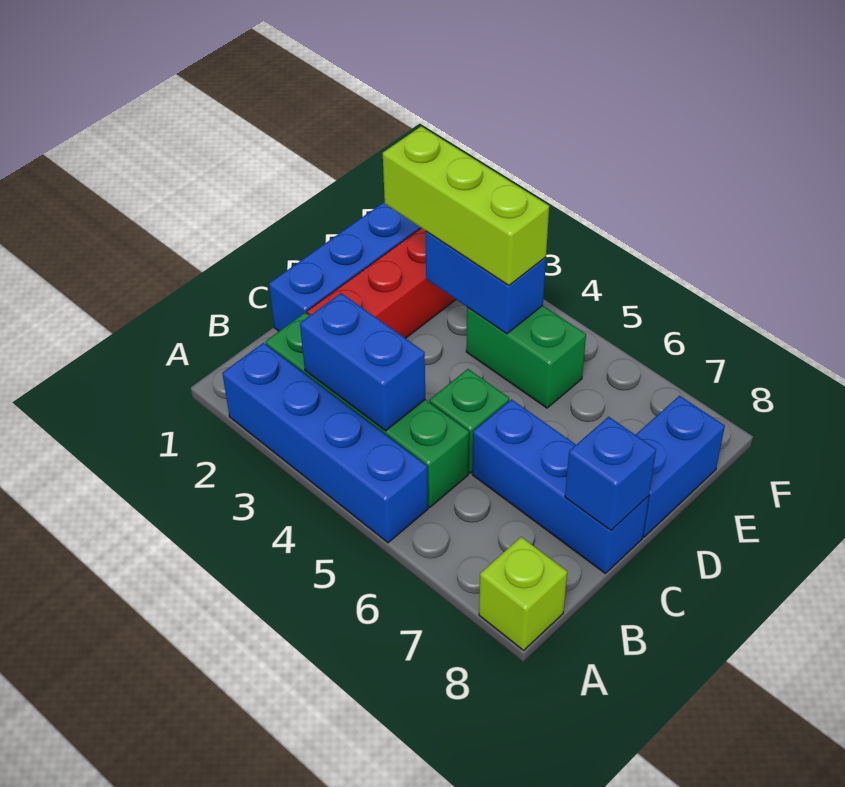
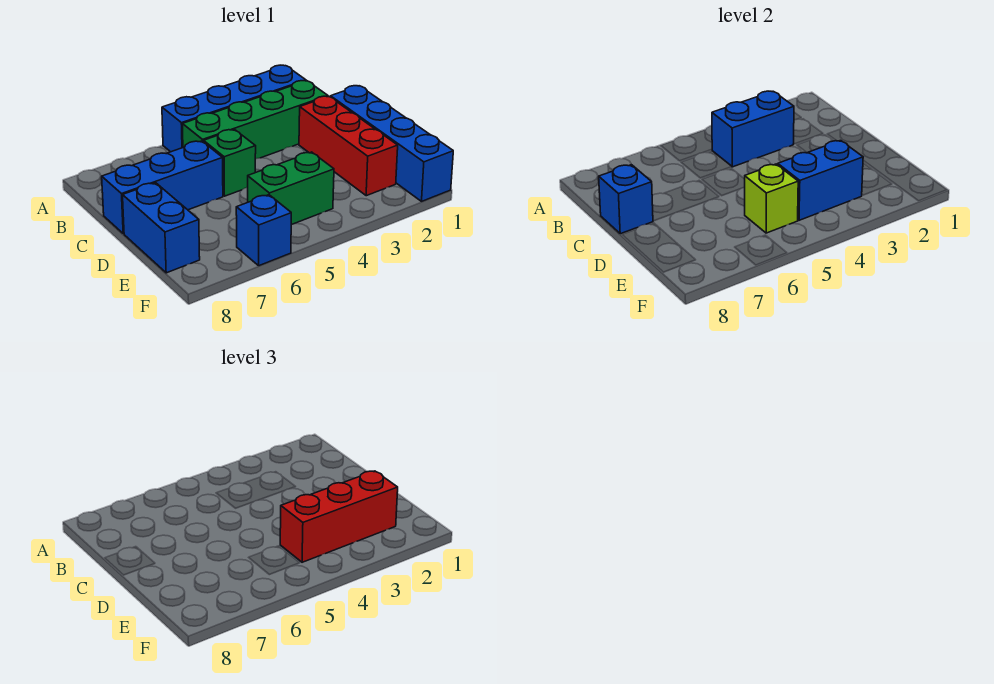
lime 1x1 brick [479,537,567,650] -> lime 1x1 brick moved to [744,164,798,233]
lime 1x3 brick [383,126,549,286] -> red 1x3 brick [280,471,398,562]
none -> blue 1x1 brick [236,195,291,266]

